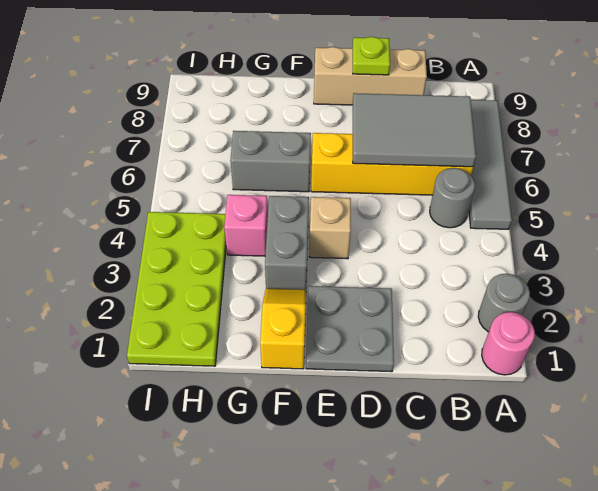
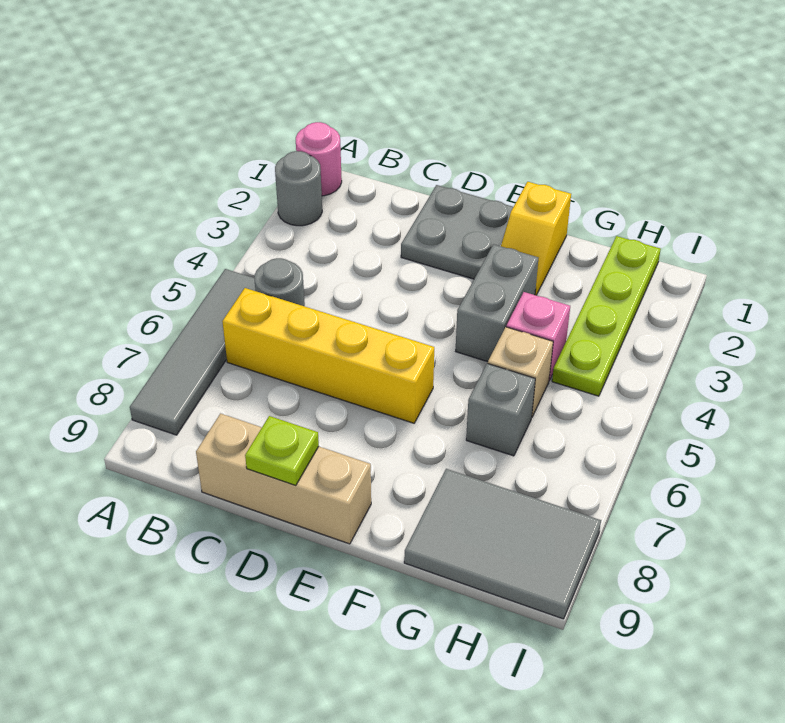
grey 2x3 tile [353,93,476,167] -> grey 2x3 tile moved to [404,469,601,619]
tan 1x1 brick [309,197,351,259] -> tan 1x1 brick moved to [488,327,553,417]
grey 1x2 brick [230,131,311,192] -> grey 1x1 brick [466,363,535,456]
lime 2x4 plate [127,212,226,366] -> lime 1x4 plate [552,236,661,396]

